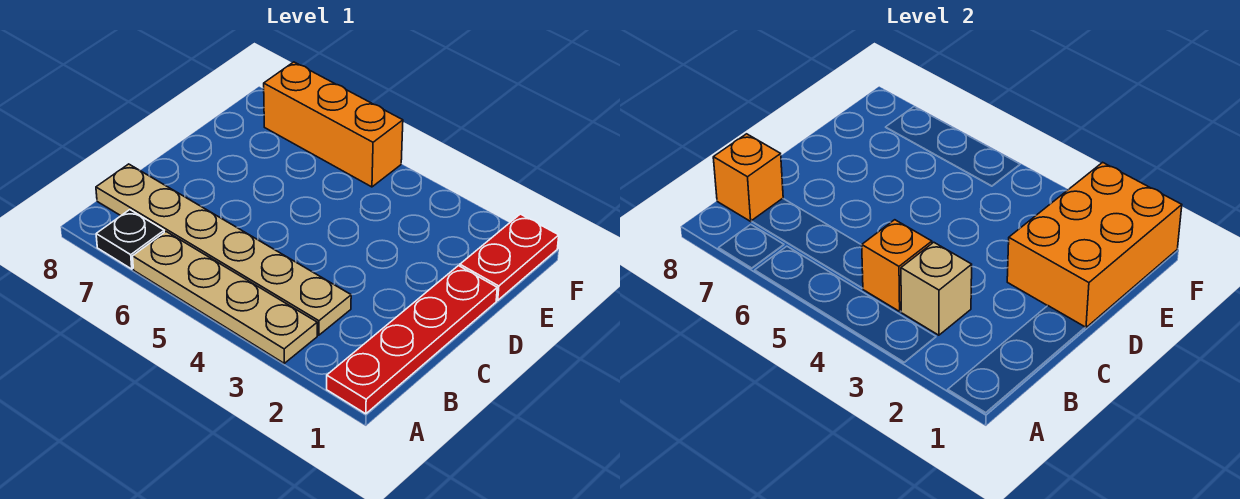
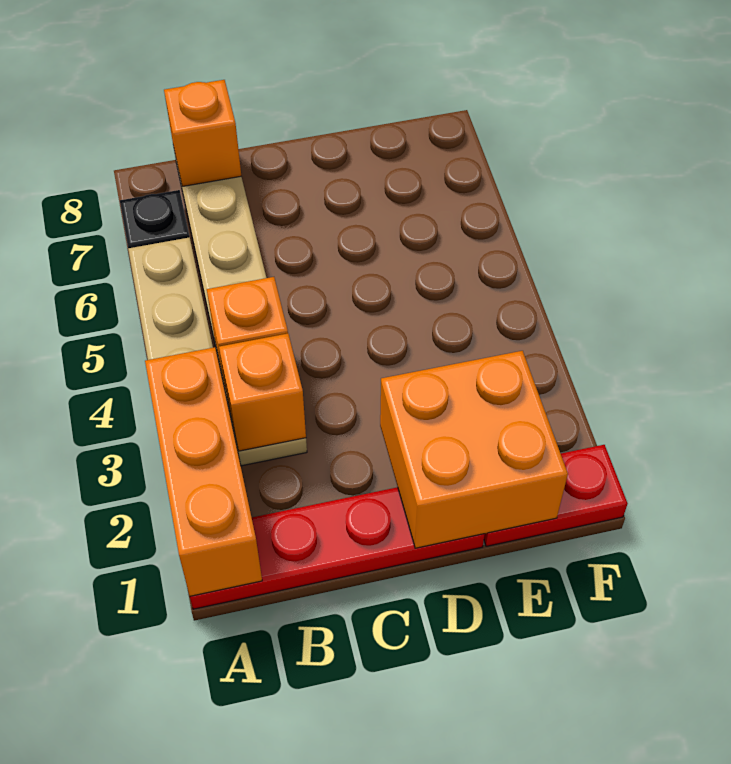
tan 1x1 brick [901,242,972,335] -> orange 1x1 brick [219,334,306,451]
orange 2x3 brick [1007,162,1182,328] -> orange 2x2 brick [380,351,568,548]
orange 1x3 brick [264,62,403,187] -> orange 1x3 brick moved to [145,347,262,596]

